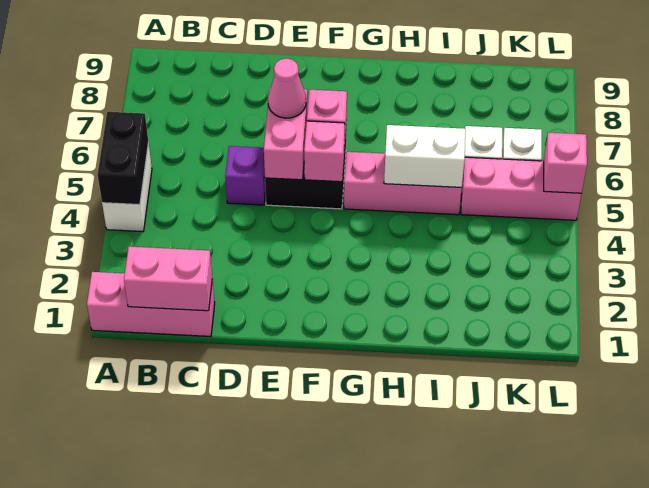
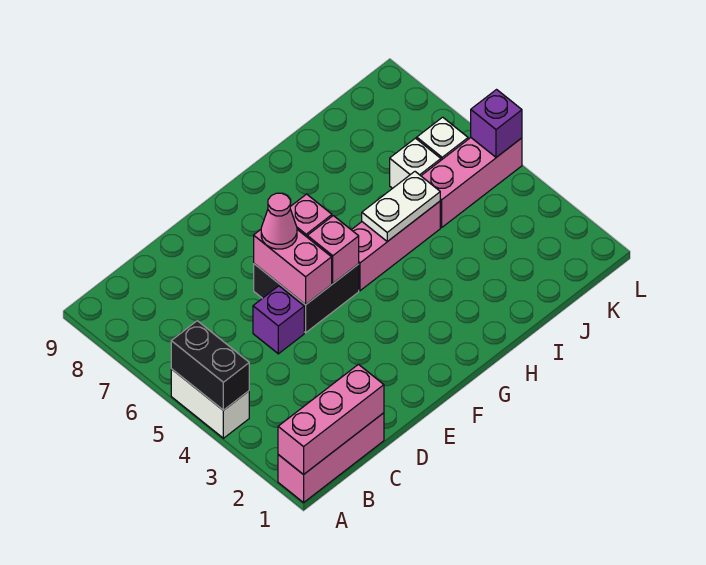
pink 1x2 brick [124,247,212,311] -> pink 1x3 brick [278,364,384,475]
white 1x2 brick [384,125,465,188] -> white 1x2 plate [362,172,440,242]
pink 1x1 brick [544,133,587,193] -> purple 1x1 brick [471,90,522,157]

